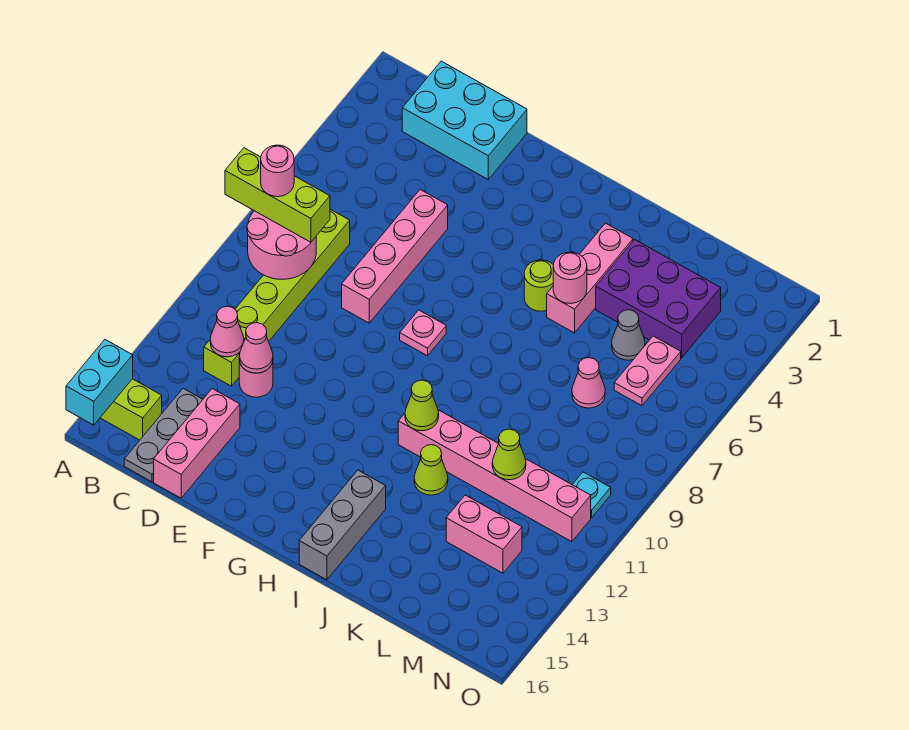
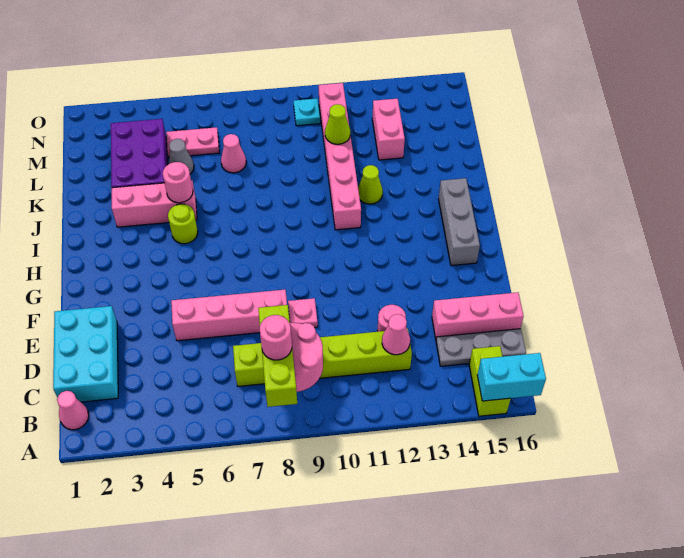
pink 1x1 cone [239,323,273,373] -> pink 1x1 cone moved to [57,391,89,430]
pink 1x1 plate [400,310,446,356] -> pink 1x1 plate moved to [288,298,318,327]
lime 1x1 cone [405,380,439,431] -> none
grey 1x3 brick [299,470,386,580] -> grey 1x3 brick turned to [439,178,480,266]

